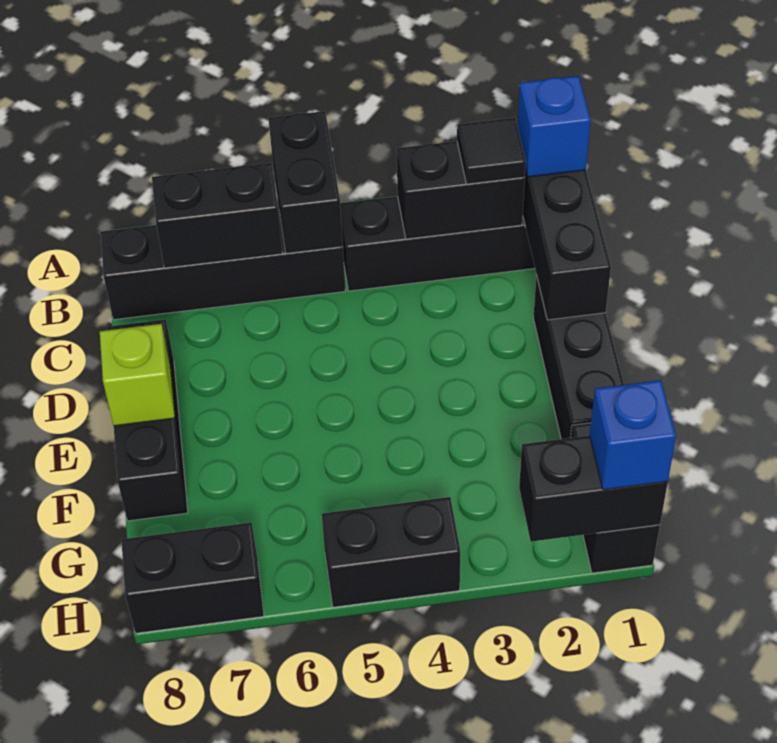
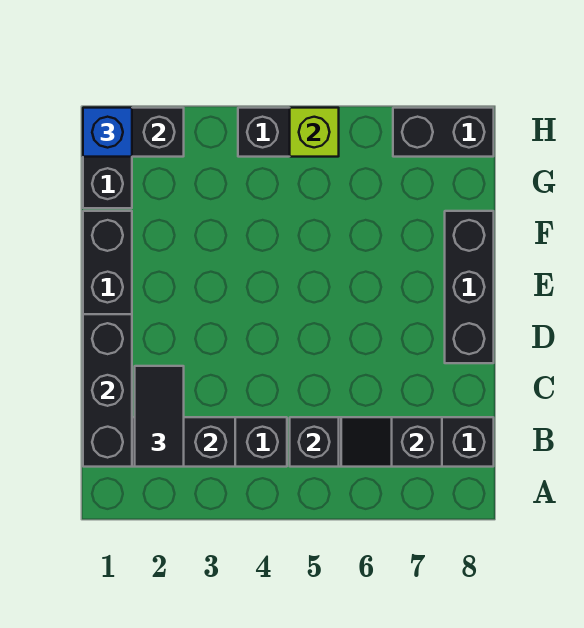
black 1x2 brick [268,111,343,254] -> black 1x1 brick [290,417,339,467]
blue 1x1 brick [518,76,591,177] -> none
black 1x1 tile [457,118,526,184] -> black 1x2 tile [135,366,184,467]
black 1x2 brick [152,163,283,268] -> black 1x2 slope [341,417,442,467]
lime 1x1 brick [100,324,175,426] -> lime 1x1 brick moved to [290,108,339,157]

